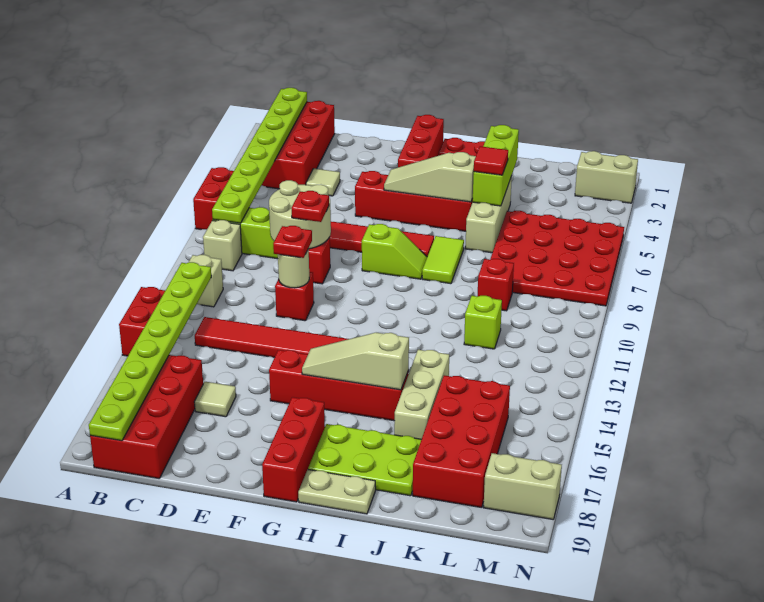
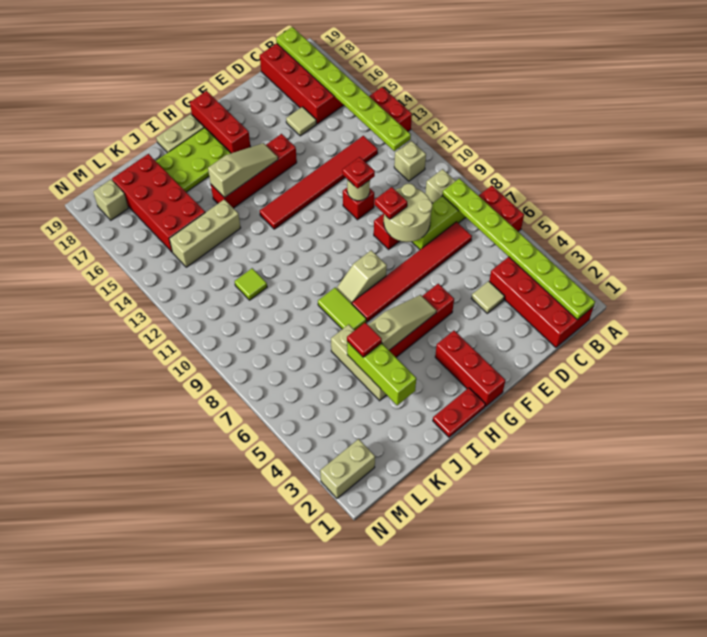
lime 1x2 slope [362,224,427,279] -> tan 1x2 slope [336,250,387,304]
tan 1x3 brick [394,350,449,439] -> tan 1x3 brick turned to [169,199,241,267]
red 4x4 plate [490,211,624,306] -> none
red 1x1 brick [478,259,514,311] -> none
lime 1x1 brick [464,296,502,349] -> lime 1x1 tile [235,268,267,300]
tan 1x2 brick [483,453,562,519] -> tan 1x1 brick [93,180,128,220]

